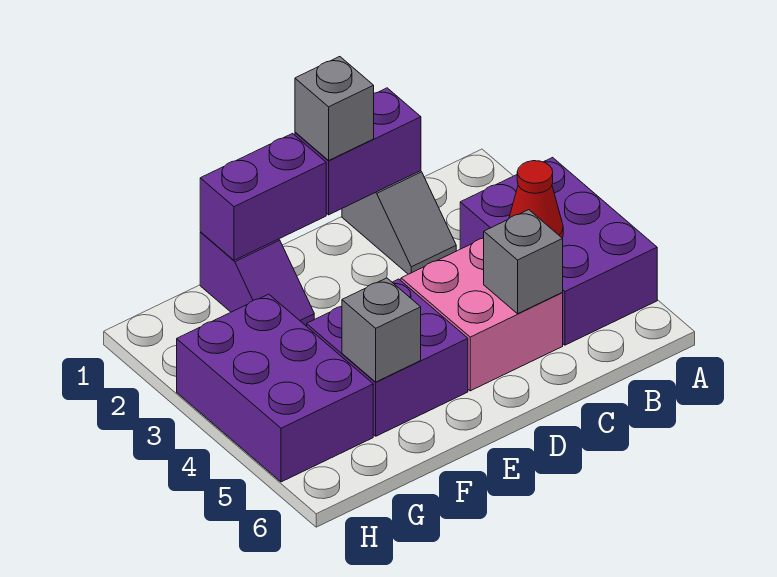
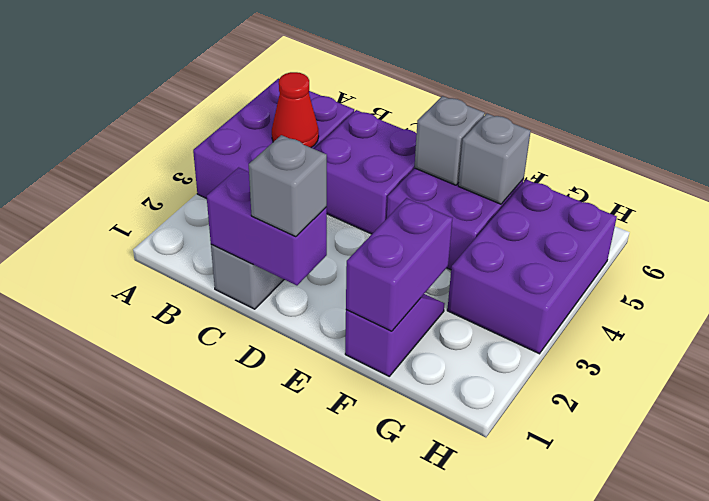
pink 2x2 brick [401,238,563,391] -> purple 2x2 brick [315,110,417,234]
grey 1x1 brick [484,210,563,314] -> grey 1x1 brick moved to [414,96,485,185]
purple 1x2 brick [200,134,326,260] -> purple 1x2 brick turned to [346,198,452,331]

